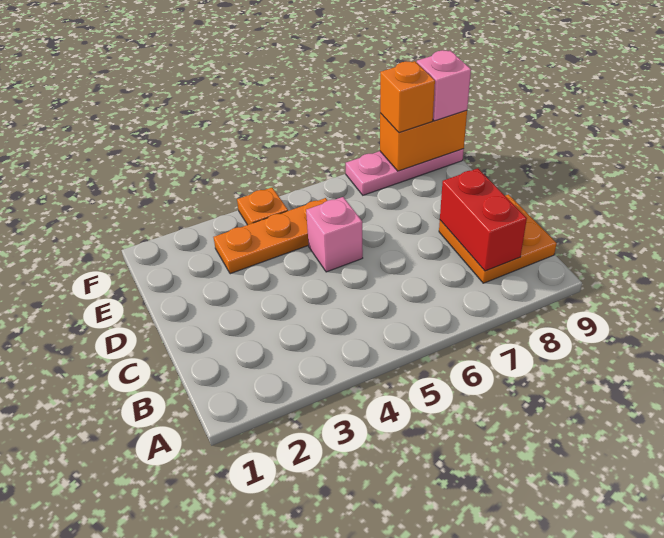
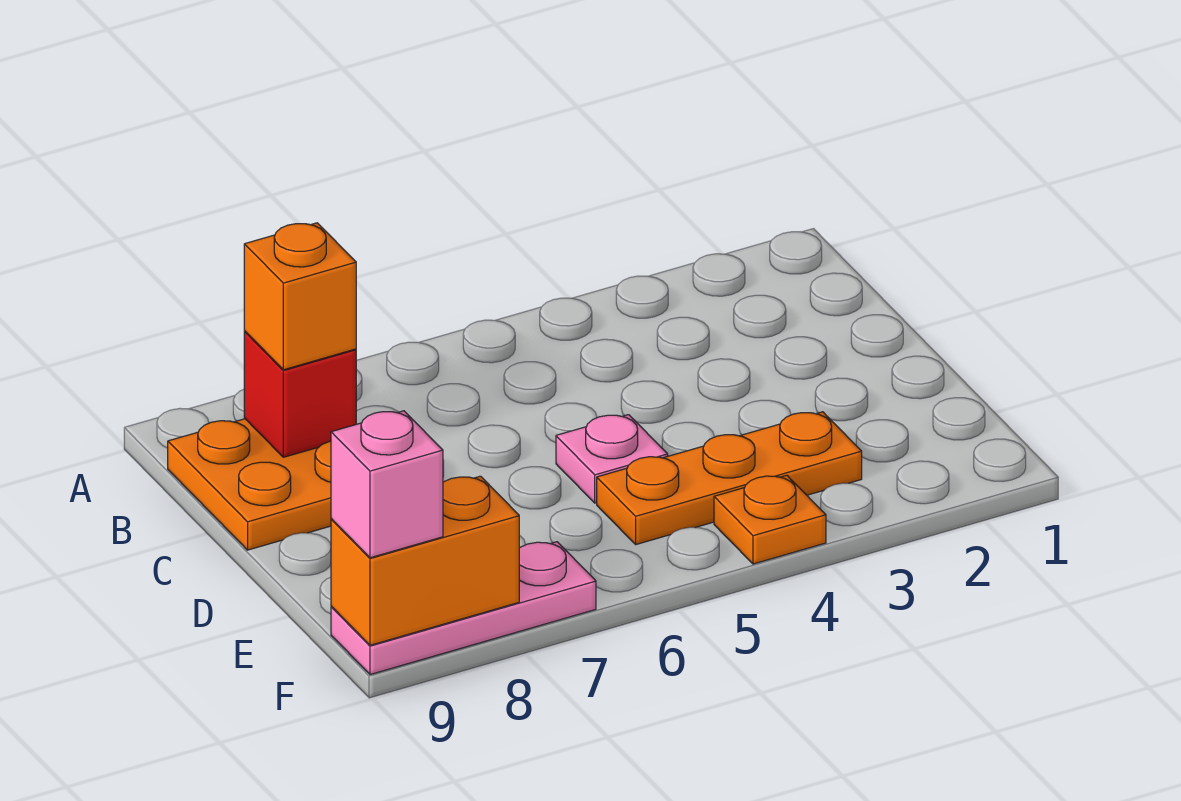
red 1x2 brick [440,168,527,271] -> red 1x1 brick [244,332,356,457]
pink 1x1 brick [306,197,363,272] -> pink 1x1 plate [556,415,668,503]
orange 1x1 brick [380,61,435,133] -> orange 1x1 brick moved to [244,223,356,370]

